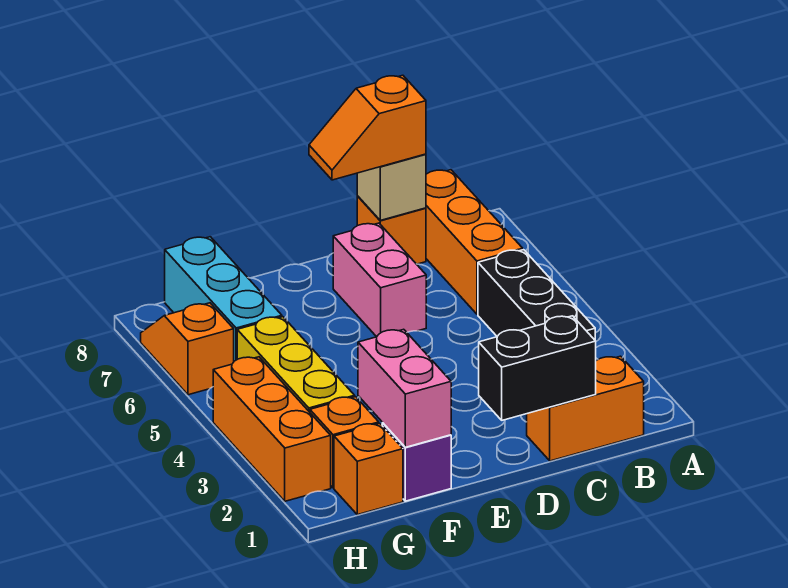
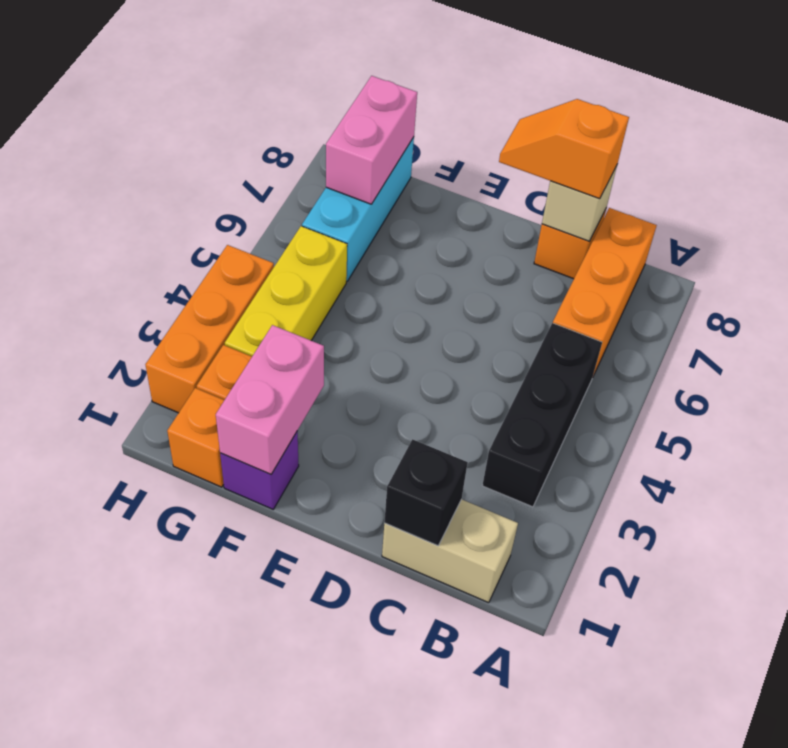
orange 1x2 brick [527,356,644,461] -> tan 1x2 brick [382,499,518,603]
black 1x2 brick [479,316,596,420] -> black 1x1 brick [384,439,468,546]
pink 1x2 brick [333,223,426,337] -> pink 1x2 brick moved to [326,76,417,204]
orange 1x2 slope [141,303,234,395] -> none

